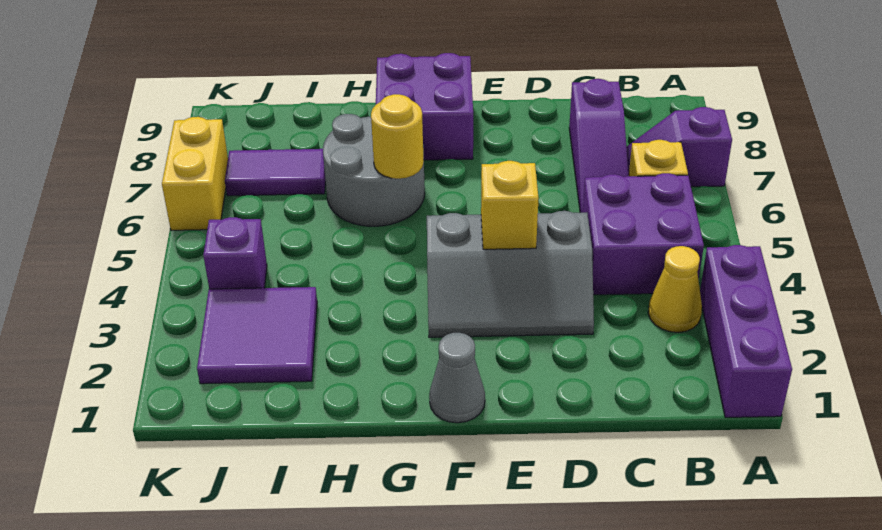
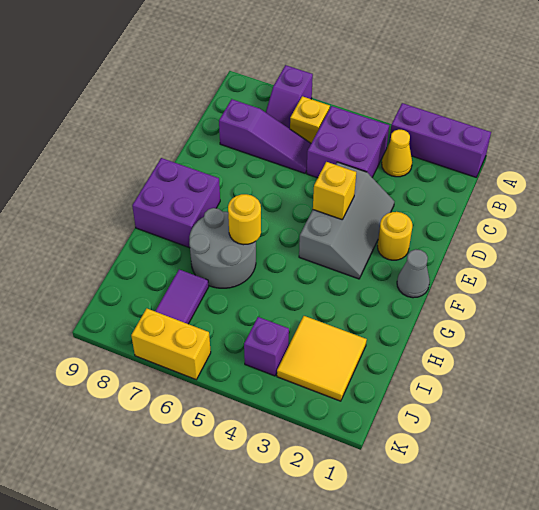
none -> yellow 1x1 round brick [378,212,412,260]
purple 2x2 tile [197,287,317,384] -> yellow 2x2 tile [277,316,367,401]

